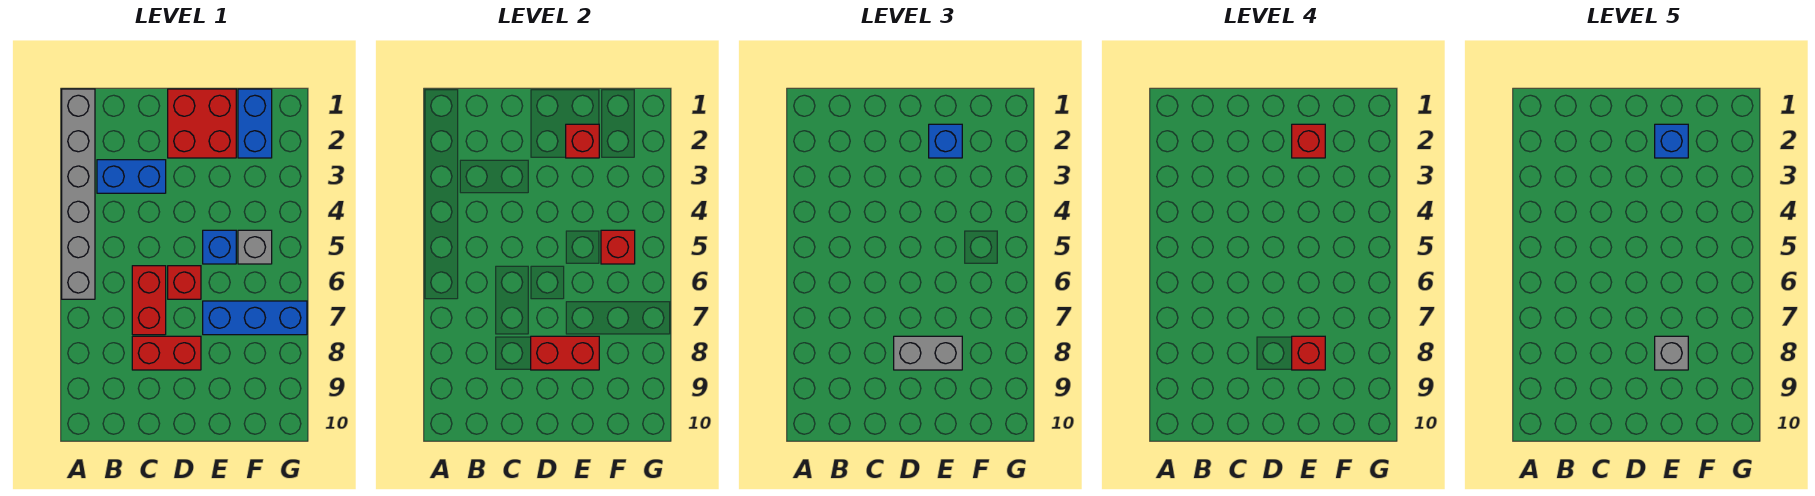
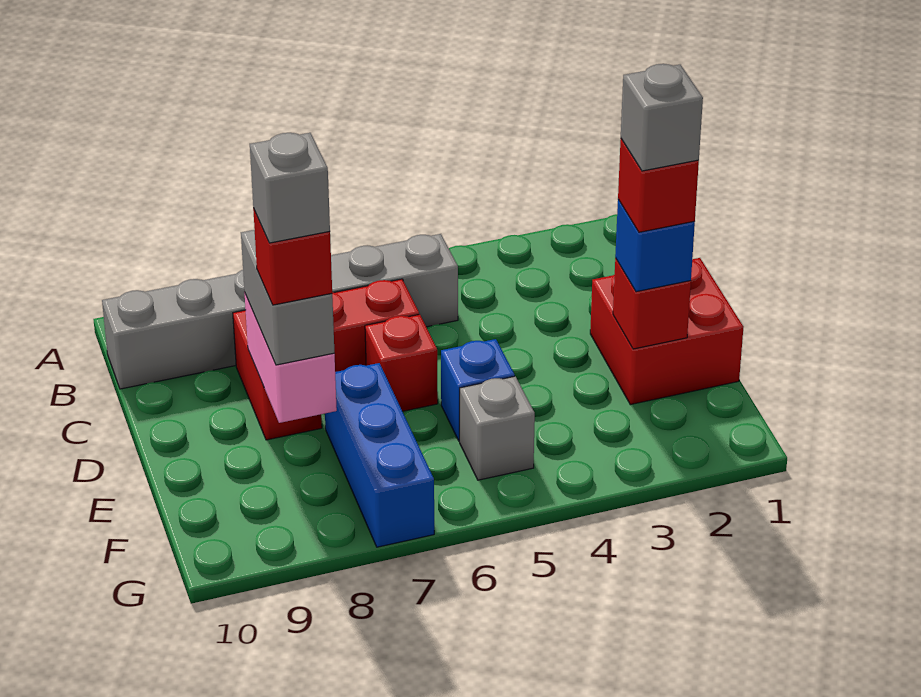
grey 1x6 brick [62,89,95,299] -> grey 1x6 brick moved to [102,234,458,389]
blue 1x2 brick [97,160,166,193] -> none
red 1x2 brick [531,336,599,370] -> pink 1x2 brick [244,292,337,423]
blue 1x1 brick [1655,124,1688,158] -> grey 1x1 brick [621,64,703,171]
blue 1x2 brick [238,89,272,158] -> none
red 1x1 brick [601,230,635,264] -> none

